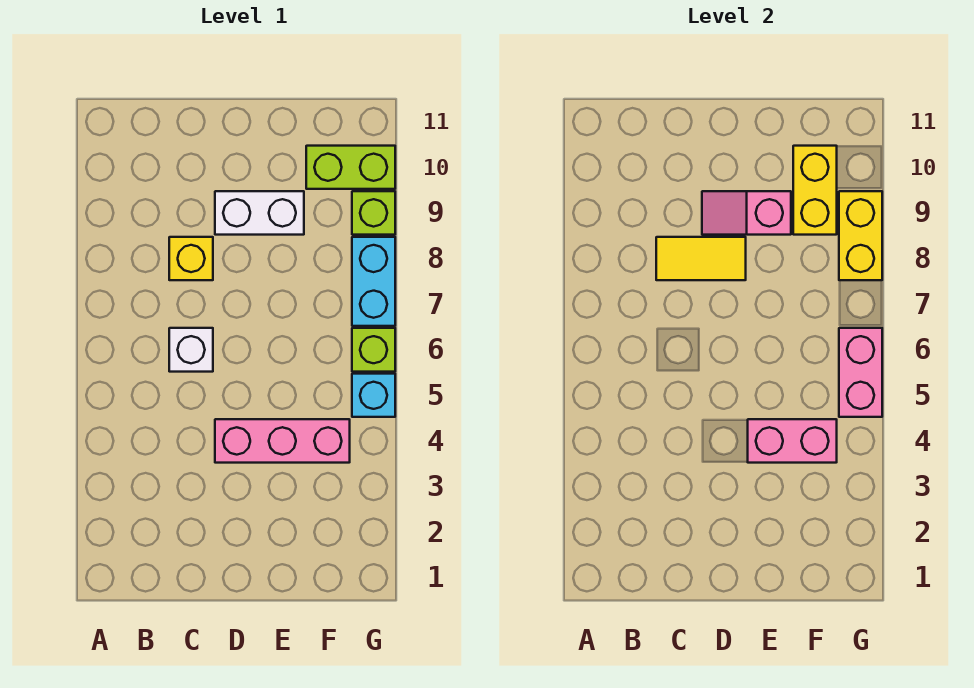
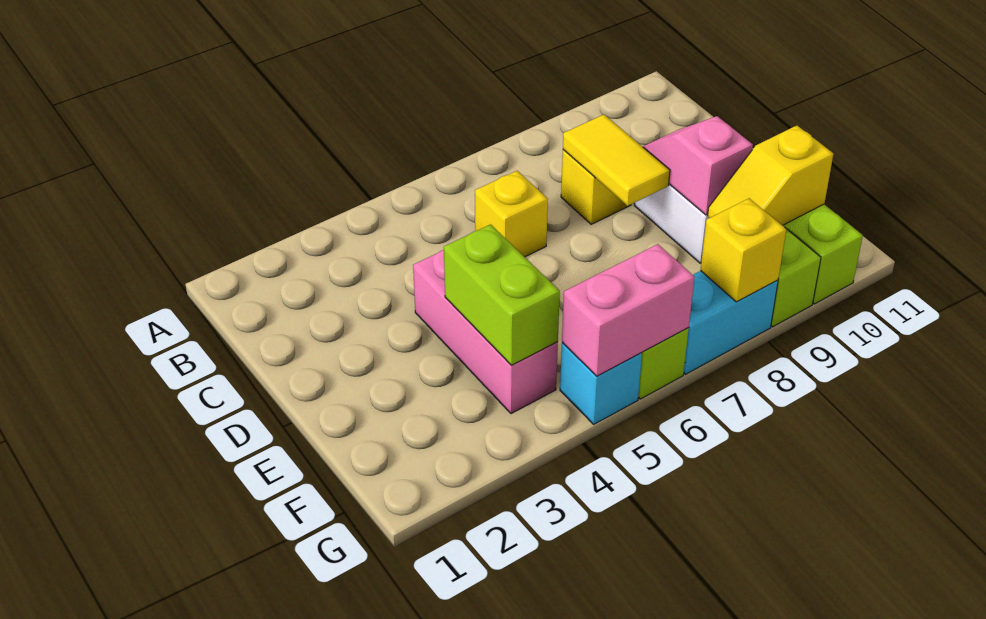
white 1x1 brick [169,328,213,372] -> yellow 1x1 brick [475,171,548,257]
pink 1x2 brick [748,419,837,463] -> lime 1x2 brick [444,224,560,365]
yellow 1x2 brick [793,146,837,235] -> yellow 1x2 slope [708,126,833,226]
yellow 1x2 brick [839,191,882,280] -> yellow 1x1 brick [701,199,786,302]

